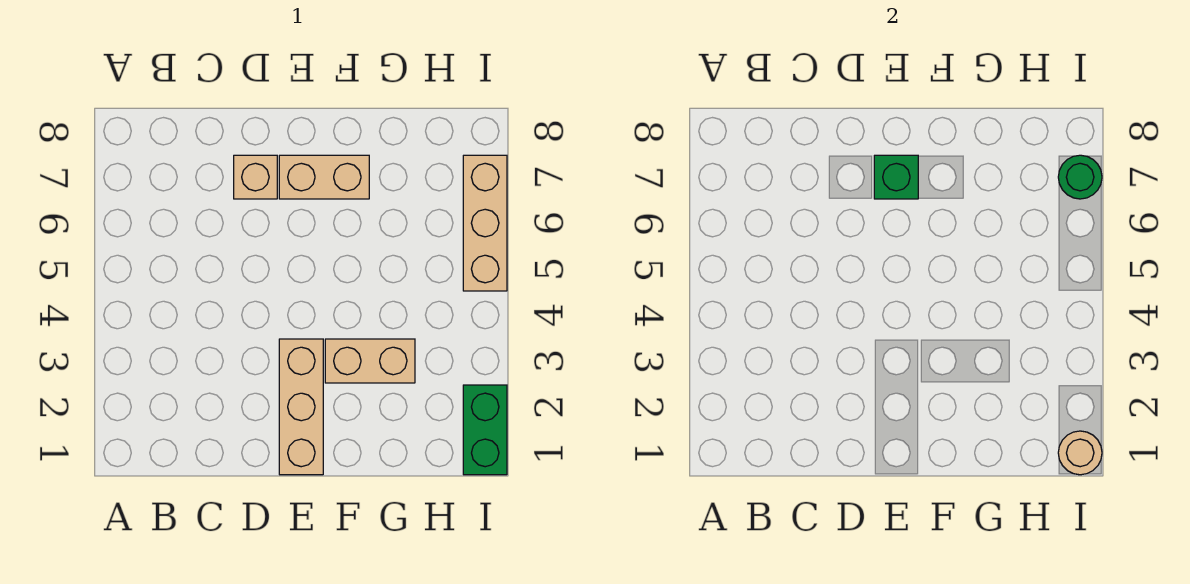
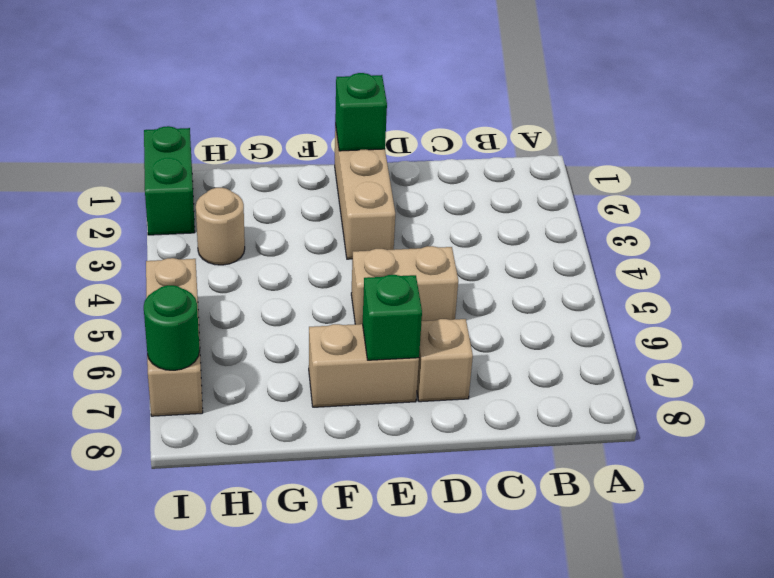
none -> green 1x1 brick [335,73,387,151]
tan 1x2 brick [325,339,415,383] -> tan 1x2 brick moved to [351,246,458,324]
tan 1x1 round brick [1058,431,1102,475] -> tan 1x1 round brick moved to [196,188,245,265]

